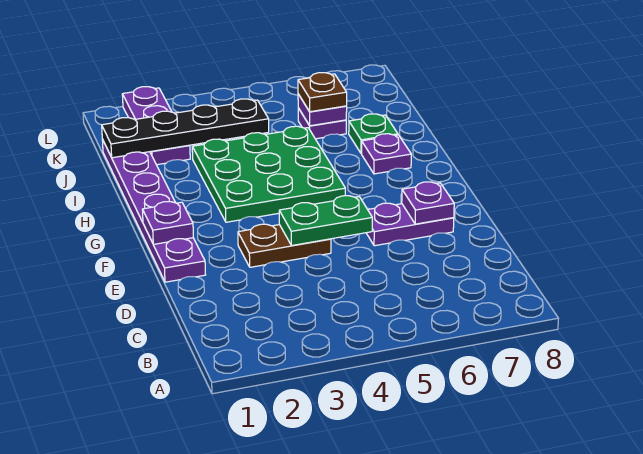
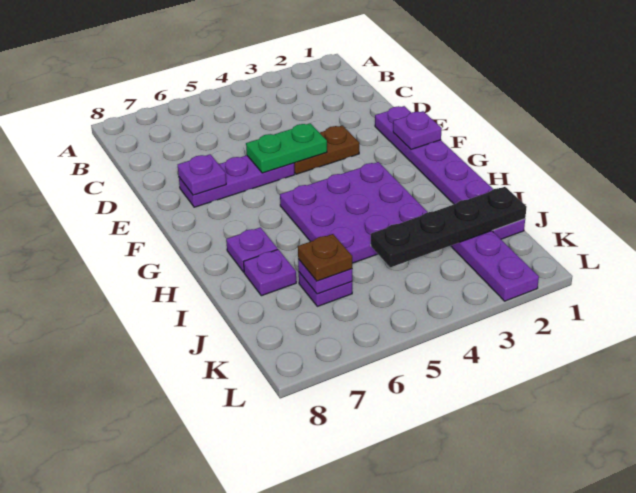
purple 1x2 plate [367,203,454,246] -> purple 1x3 plate [179,155,295,207]
green 3x3 plate [192,126,345,222] -> purple 3x3 plate [280,162,427,263]
green 1x1 plate [349,114,398,153] -> purple 1x1 plate [244,250,296,296]

